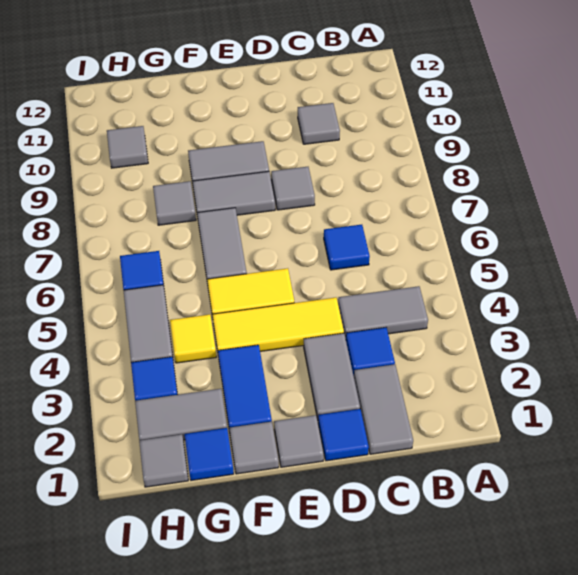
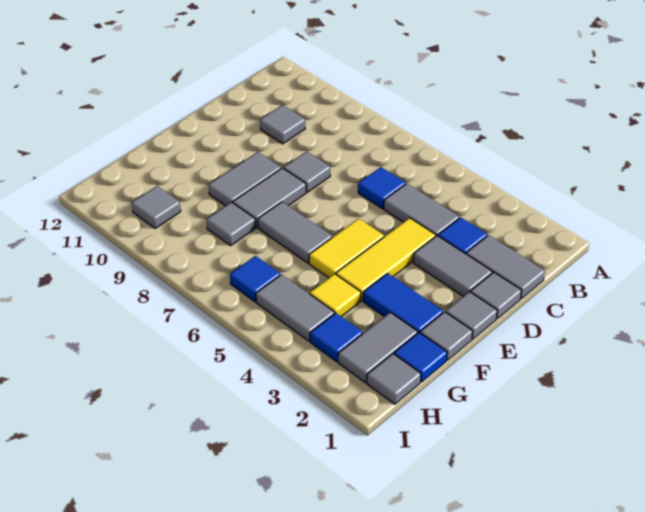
grey 1x2 tile [338,286,428,339] -> grey 1x2 tile turned to [384,184,459,236]
blue 1x1 tile [318,409,369,461] -> grey 1x1 tile [470,272,521,319]

